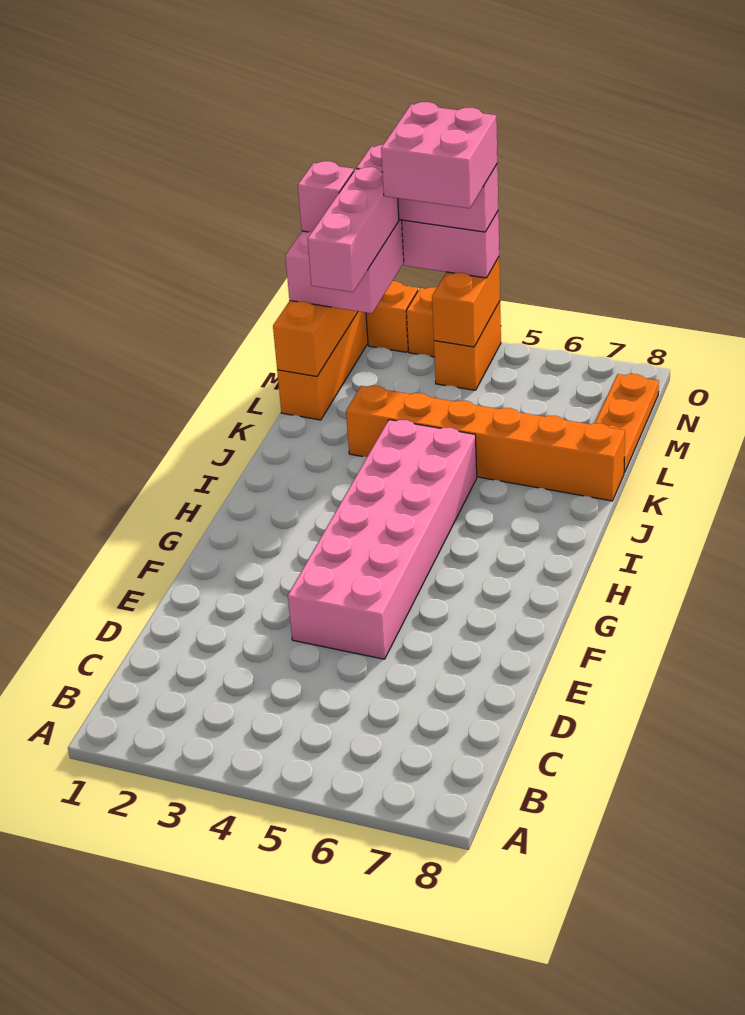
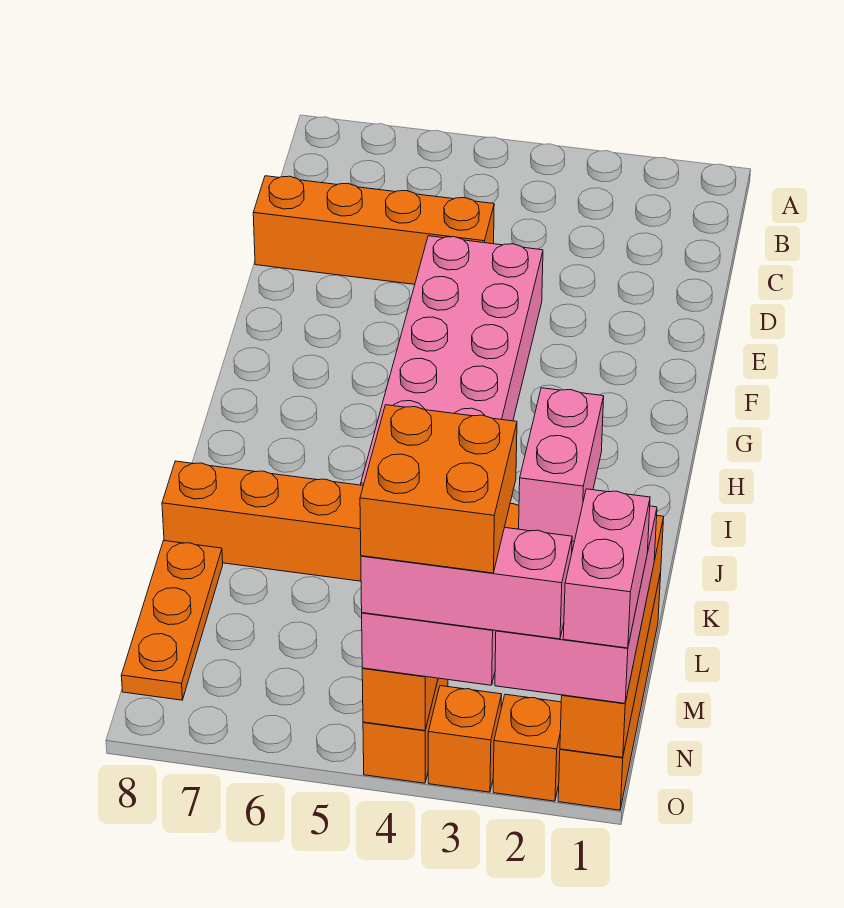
none -> orange 1x4 brick [253,176,494,284]
pink 1x3 brick [308,167,399,292] -> pink 1x2 brick [519,388,604,541]
pink 1x1 brick [298,161,354,232] -> pink 1x2 brick [563,489,650,648]
pink 2x2 brick [381,102,497,208] -> orange 2x2 brick [360,405,517,573]

